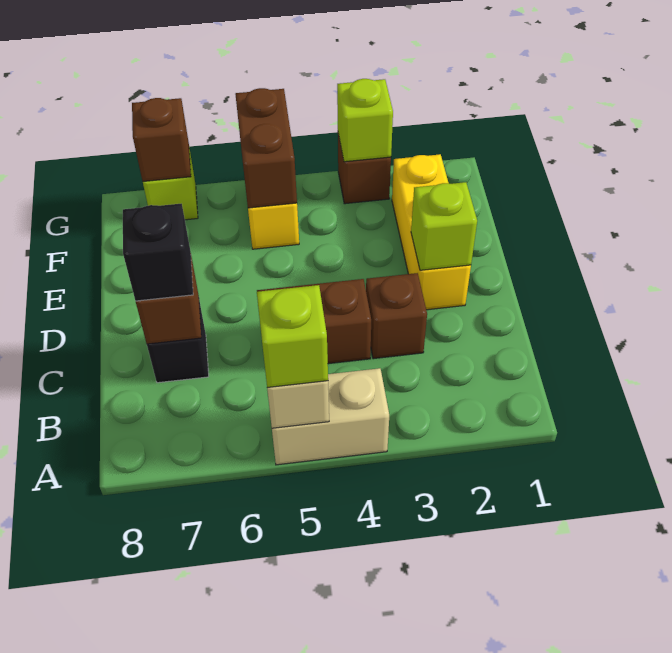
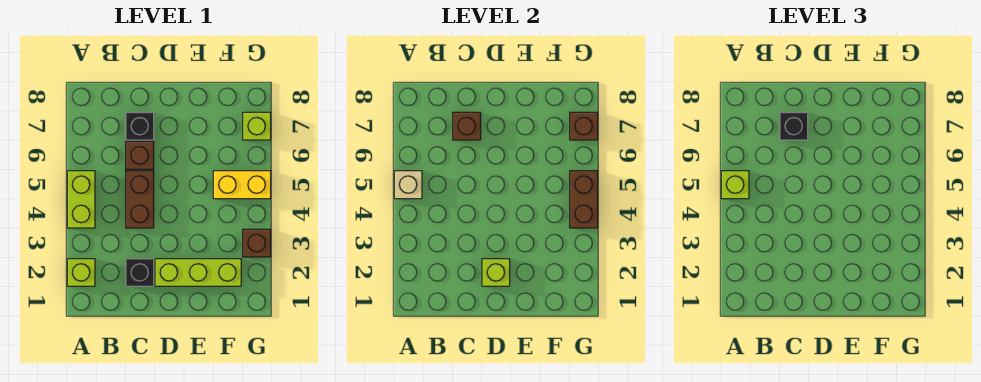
tan 1x2 brick [272,368,389,465] -> lime 1x2 brick [67,171,95,228]
none -> black 1x1 brick [126,259,154,286]
brown 1x1 brick [366,273,427,359] -> brown 1x1 brick moved to [126,141,154,169]
yellow 1x3 brick [392,154,471,310] -> lime 1x3 brick [155,259,241,286]
brown 1x2 brick [235,88,297,208] -> brown 1x2 brick turned to [570,171,598,228]
lime 1x1 brick [337,79,393,162] -> lime 1x1 brick moved to [67,259,95,286]

